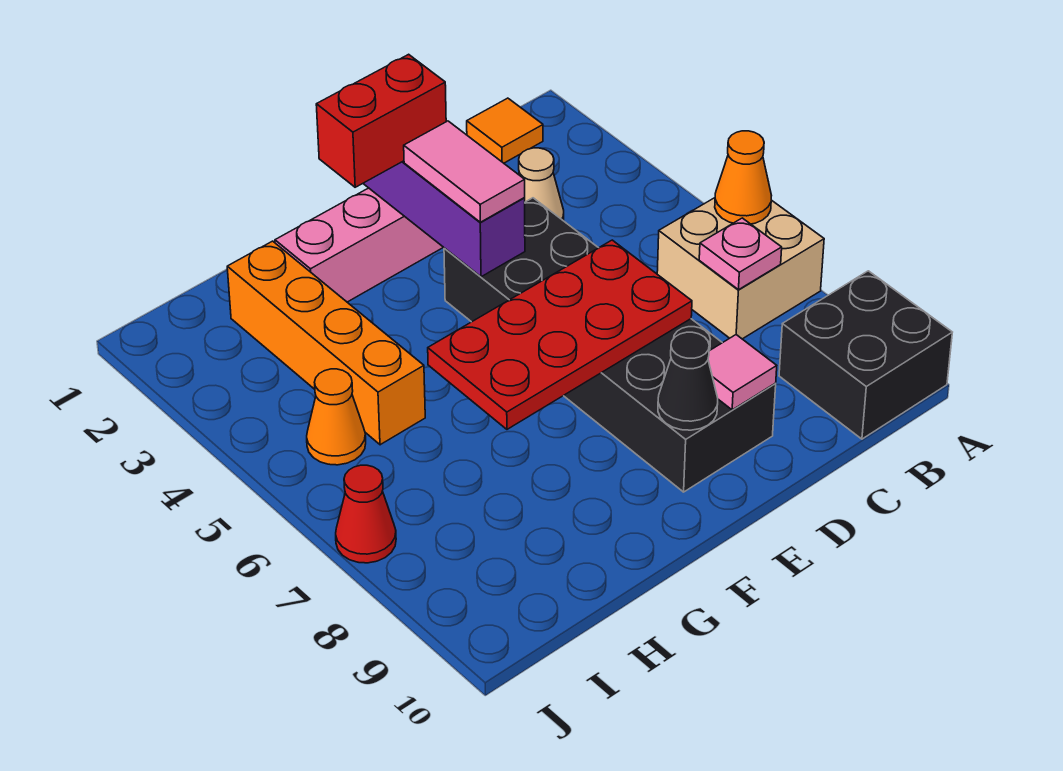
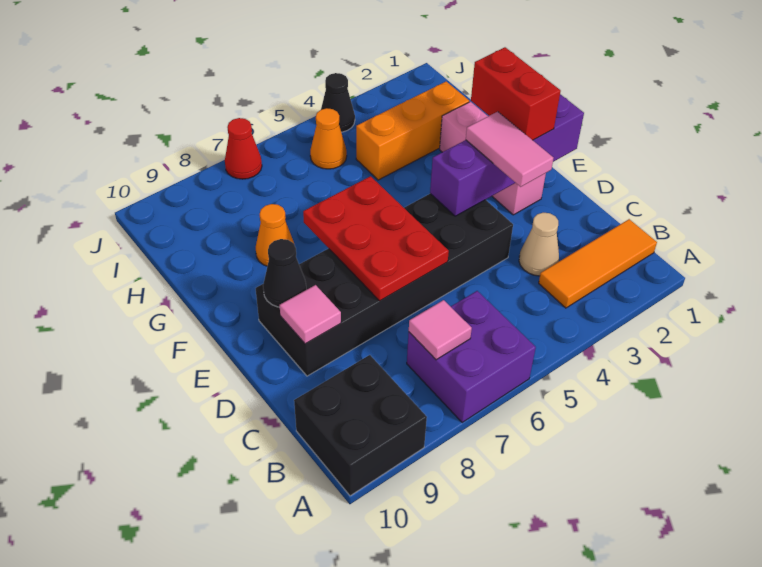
tan 2x2 brick [657,198,824,339] -> purple 2x2 brick [407,291,536,423]
orange 1x1 cone [715,131,772,224] -> orange 1x1 cone moved to [256,204,294,266]
orange 1x1 tile [467,98,543,163] -> orange 1x3 tile [539,219,657,308]
pink 1x1 plate [699,218,782,290] -> pink 1x1 tile [409,300,472,360]
red 2x4 plate [428,240,692,429] -> red 2x3 plate [303,176,449,301]
pink 1x2 tile [404,121,525,222] -> pink 1x2 tile turned to [466,112,553,187]
orange 1x4 brick [227,241,425,445] -> orange 1x3 brick [356,82,469,180]
none -> black 1x1 cone [321,73,355,132]

